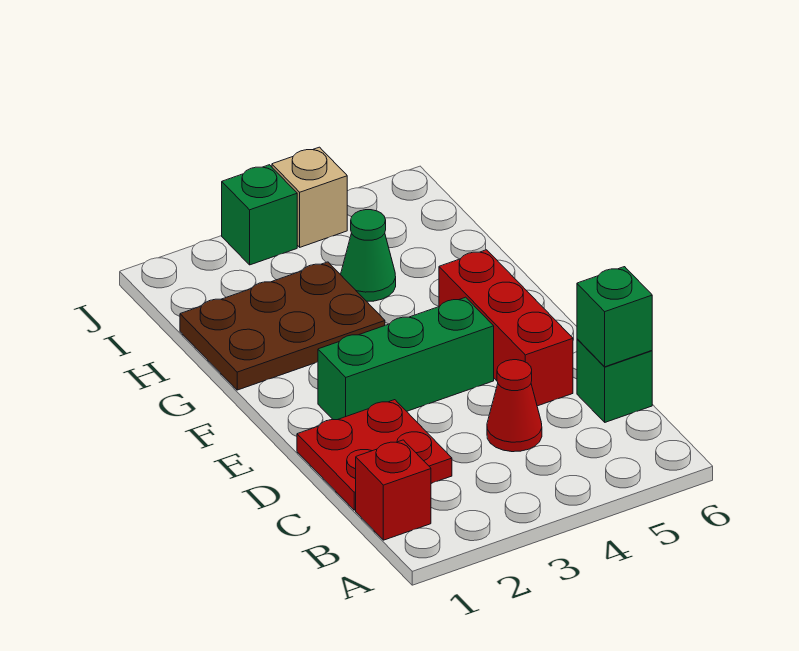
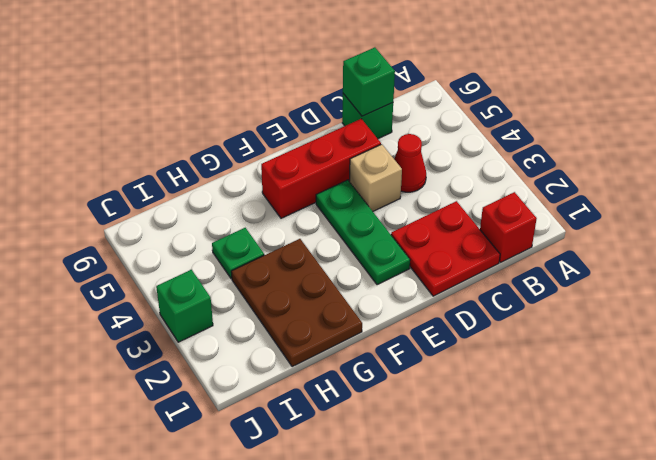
green 1x3 brick [318,297,494,420] -> green 1x3 plate [316,180,410,285]
green 1x1 cone [341,210,396,301] -> green 1x1 plate [212,228,264,279]
tan 1x1 brick [272,147,347,247] -> tan 1x1 brick moved to [349,144,402,211]

